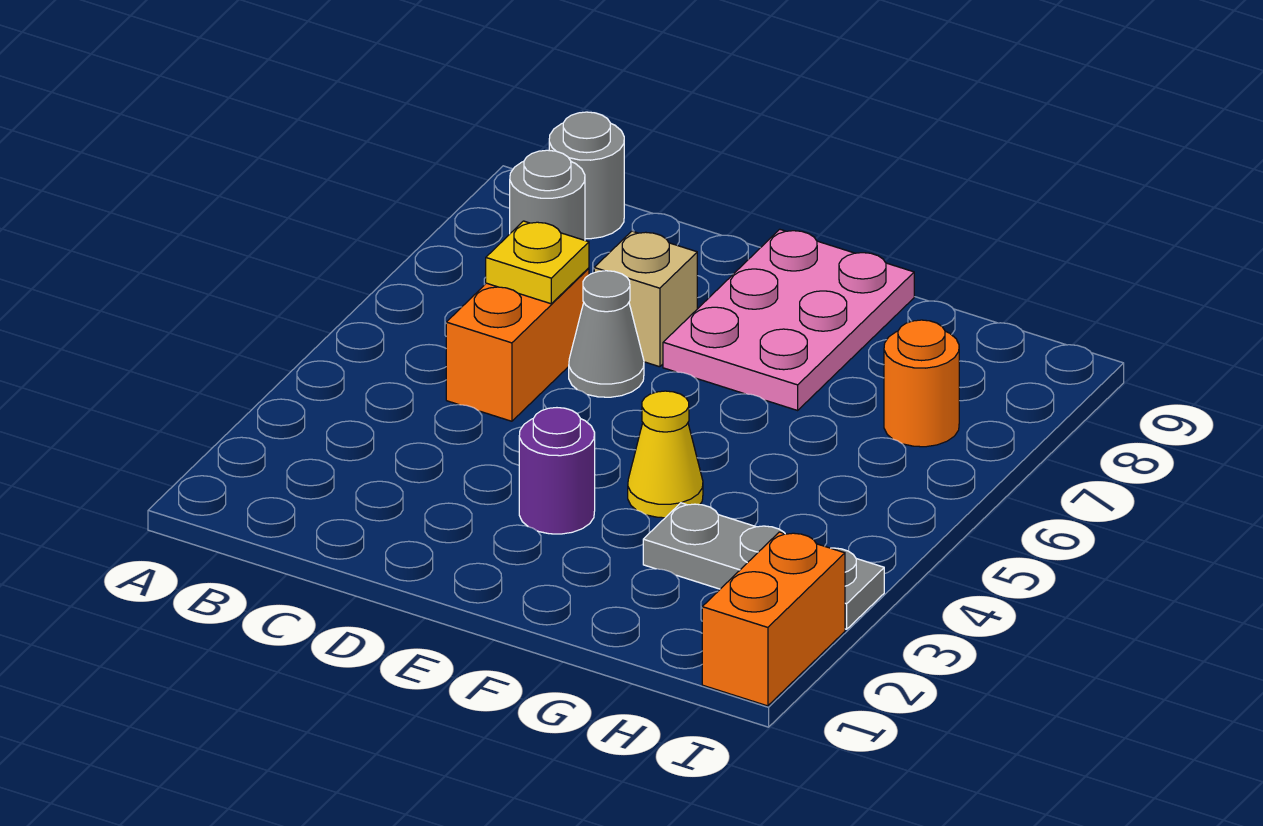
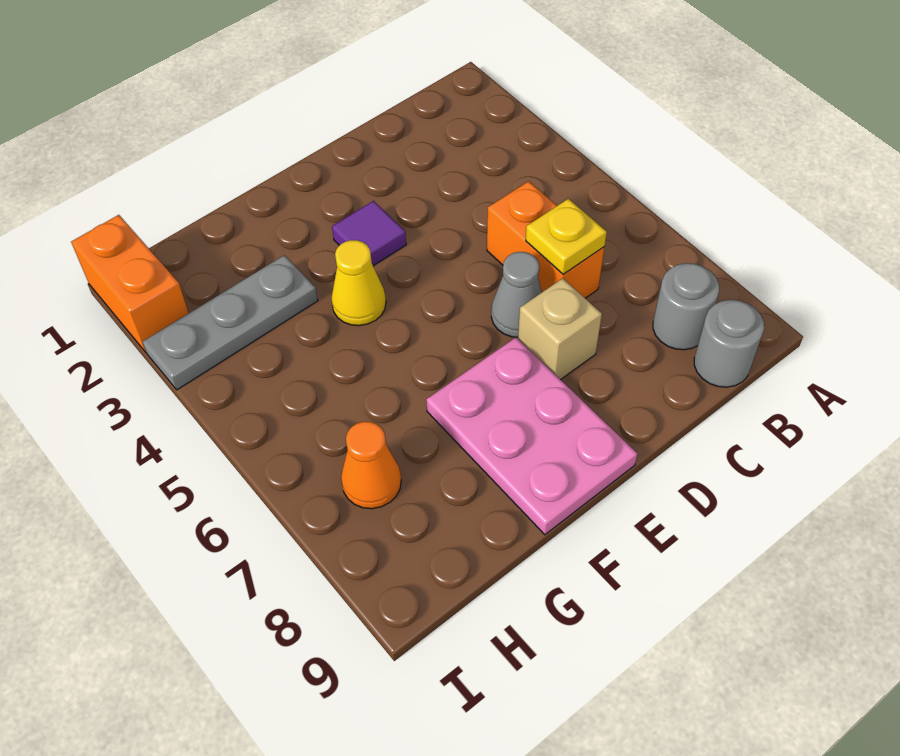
purple 1x1 round brick [519,408,595,534] -> purple 1x1 tile [332,201,406,266]
orange 1x1 round brick [884,320,959,447] -> orange 1x1 cone [341,422,401,509]

